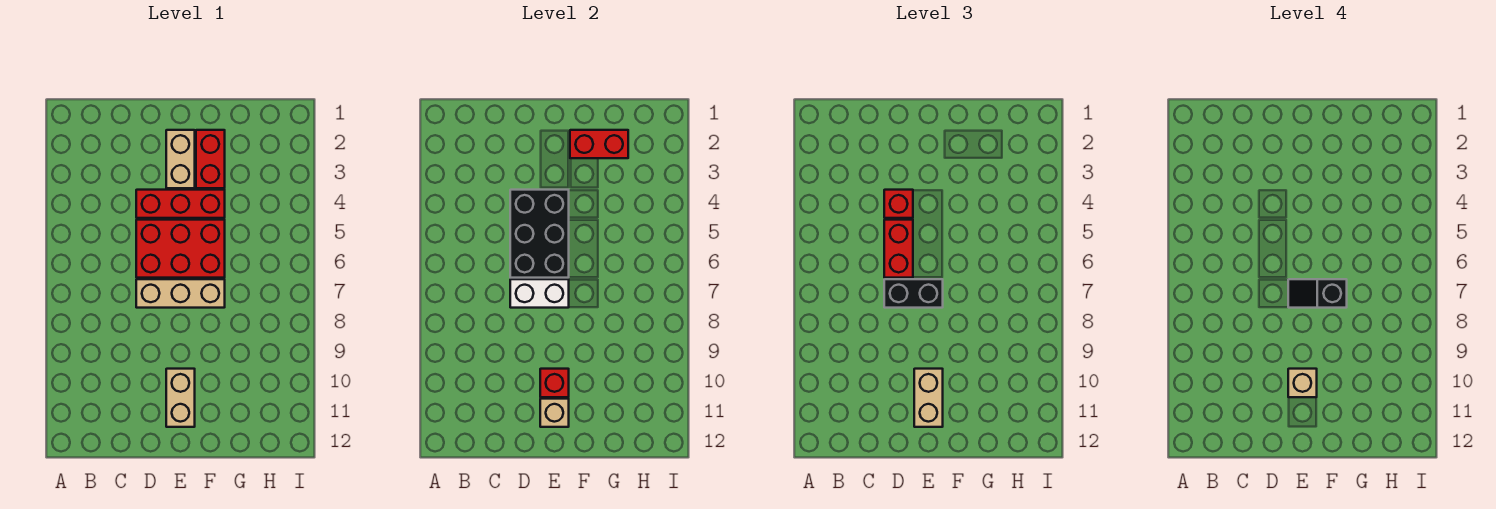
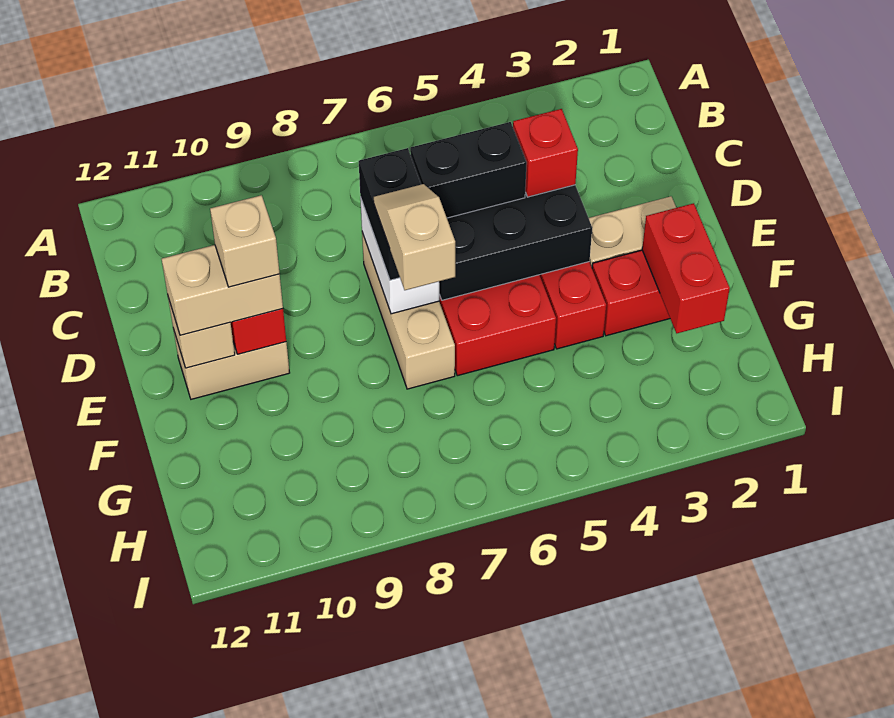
red 1x2 brick [884,220,913,278] -> black 1x2 brick [410,122,527,218]
black 1x2 slope [1288,279,1347,308] -> tan 1x2 slope [374,184,455,290]

